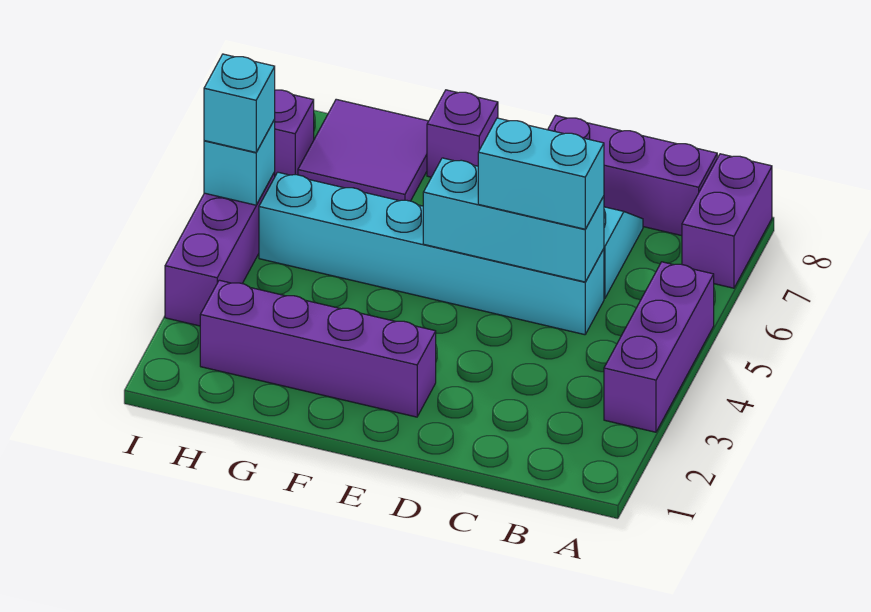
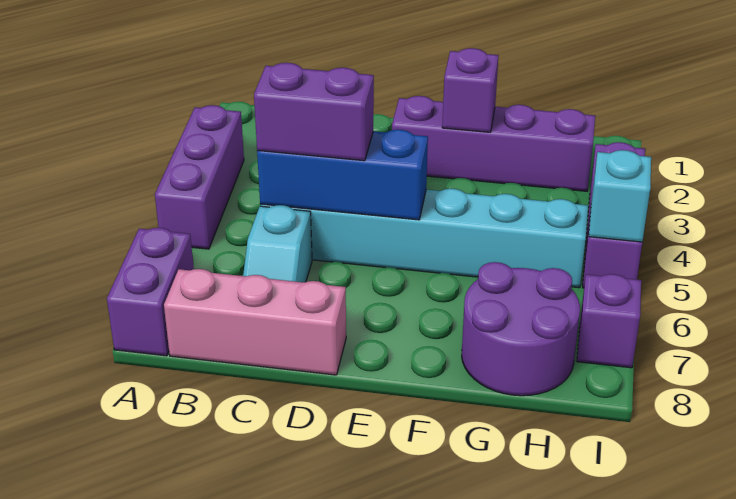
purple 1x3 brick [548,115,717,236] -> pink 1x3 brick [164,269,346,375]
cyan 1x3 brick [423,158,604,282] -> blue 1x3 brick [257,130,428,220]
cyan 1x2 brick [478,118,604,229] -> purple 1x2 brick [254,63,374,161]
purple 1x1 brick [427,90,498,177] -> purple 1x1 brick moved to [442,48,498,132]
purple 2x2 tile [298,99,428,201] -> purple 2x2 round brick [462,262,580,396]
cyan 1x1 brick [204,54,275,152] -> none

